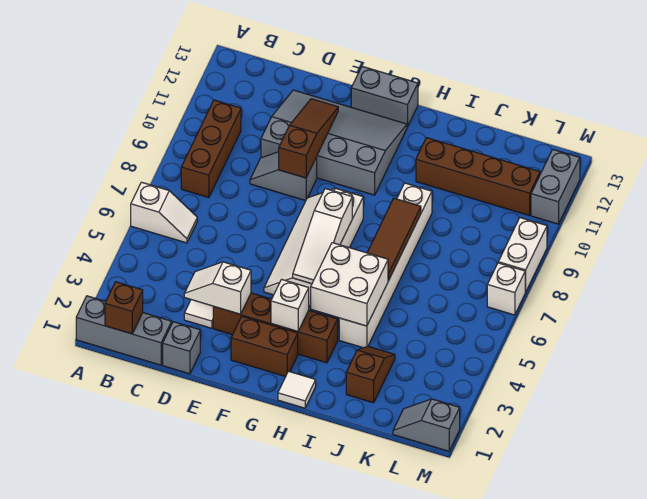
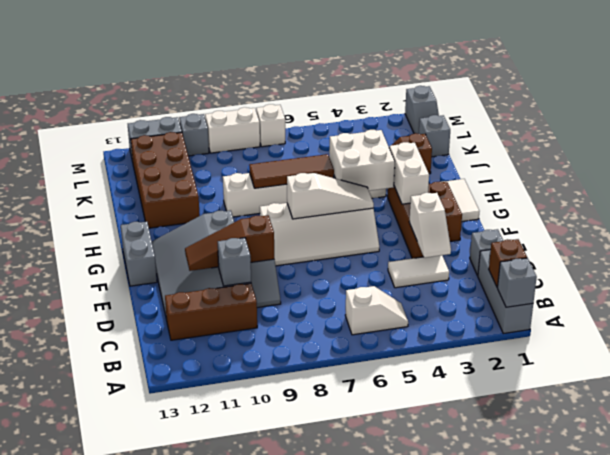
none -> grey 1x1 brick [498,258,537,307]
white 1x2 slope [131,182,197,243] -> white 1x2 slope turned to [345,286,408,335]
brown 1x3 brick [181,100,241,198] -> brown 1x3 brick moved to [165,283,257,340]
none -> grey 1x1 brick [218,238,251,286]
white 1x1 brick [271,279,309,331] -> white 1x2 brick [389,142,429,204]
white 1x1 tile [278,371,316,408] -> white 1x2 tile [444,179,479,222]
brown 1x4 brick [416,138,540,216] -> brown 2x4 brick [131,132,200,228]
none -> grey 1x1 brick [419,115,450,157]
none -> grey 1x1 brick [179,114,209,156]

